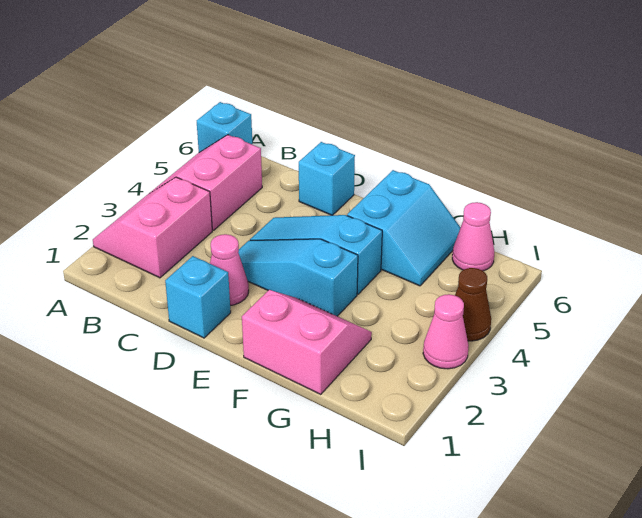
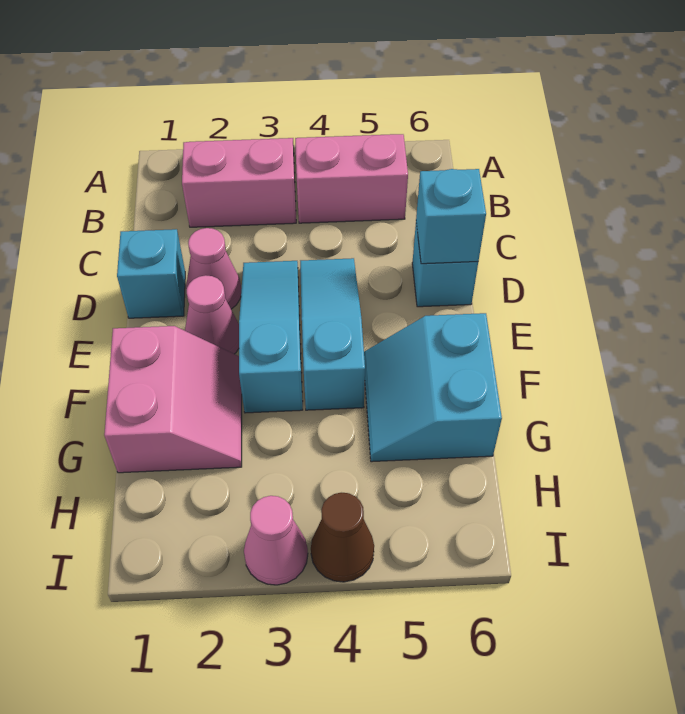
cyan 1x1 brick [197,102,252,152] -> cyan 1x1 brick moved to [416,169,486,264]
cyan 2x2 slope [347,170,461,286] -> cyan 2x2 slope turned to [364,313,502,462]
pink 1x1 cone [452,202,494,271] -> pink 1x1 cone moved to [185,275,239,354]

